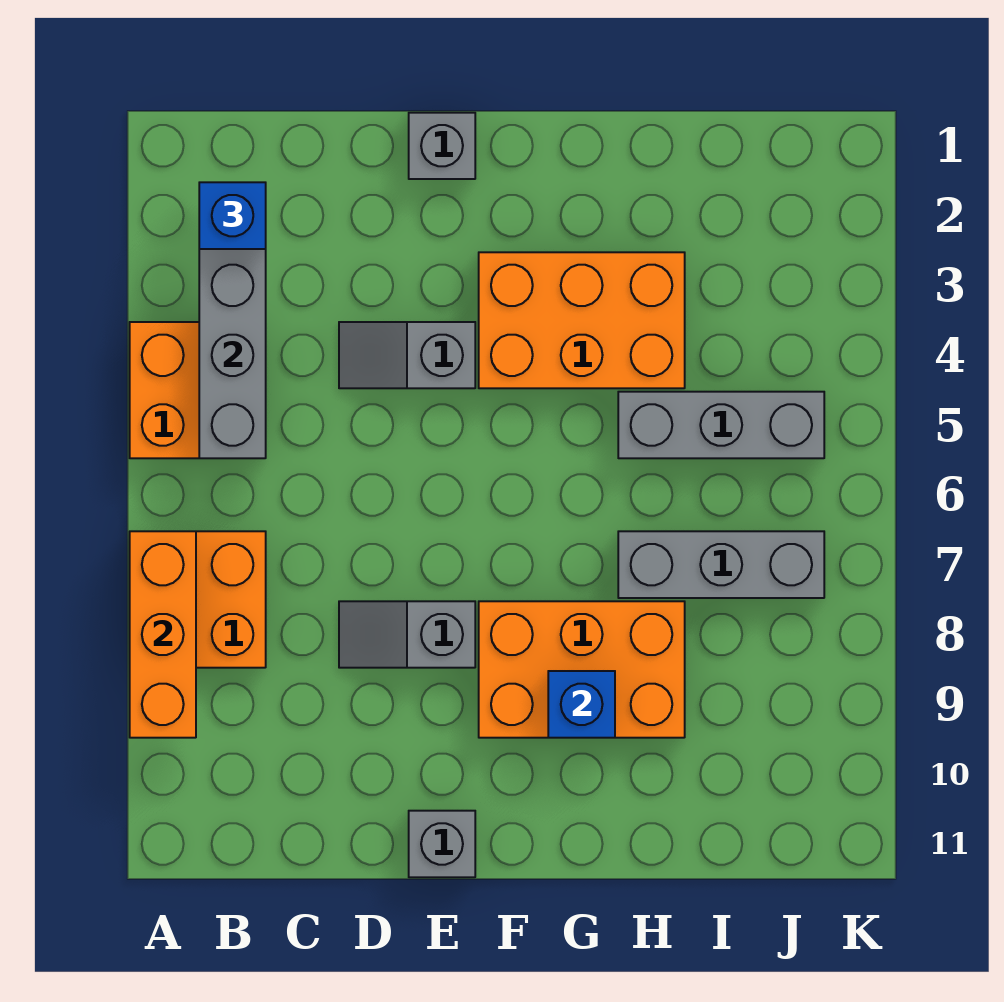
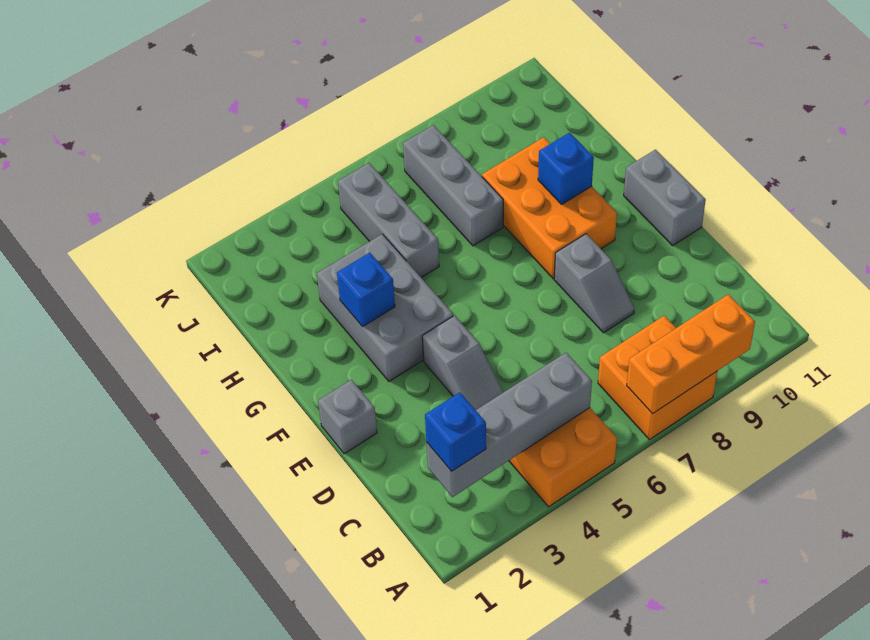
grey 1x1 brick [409,811,475,877] -> grey 1x2 brick [624,150,706,246]
orange 2x3 brick [479,252,685,388] -> grey 2x3 brick [317,234,453,381]
none -> blue 1x1 brick [337,253,395,327]

